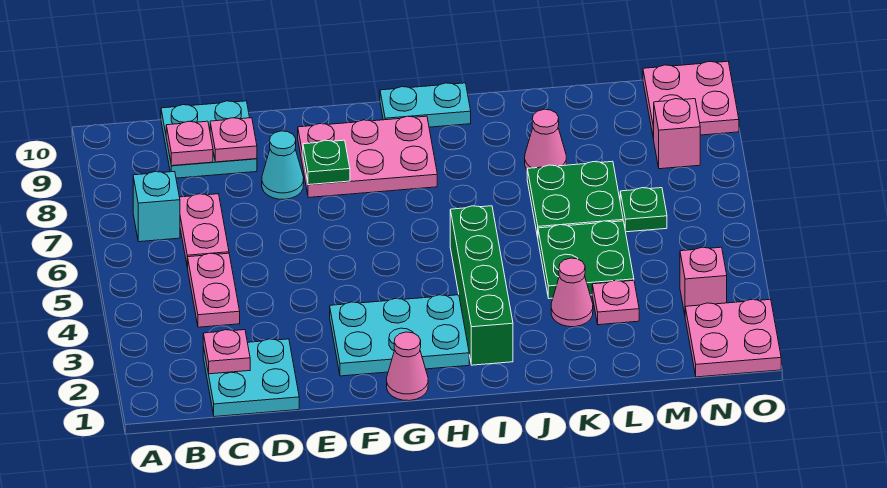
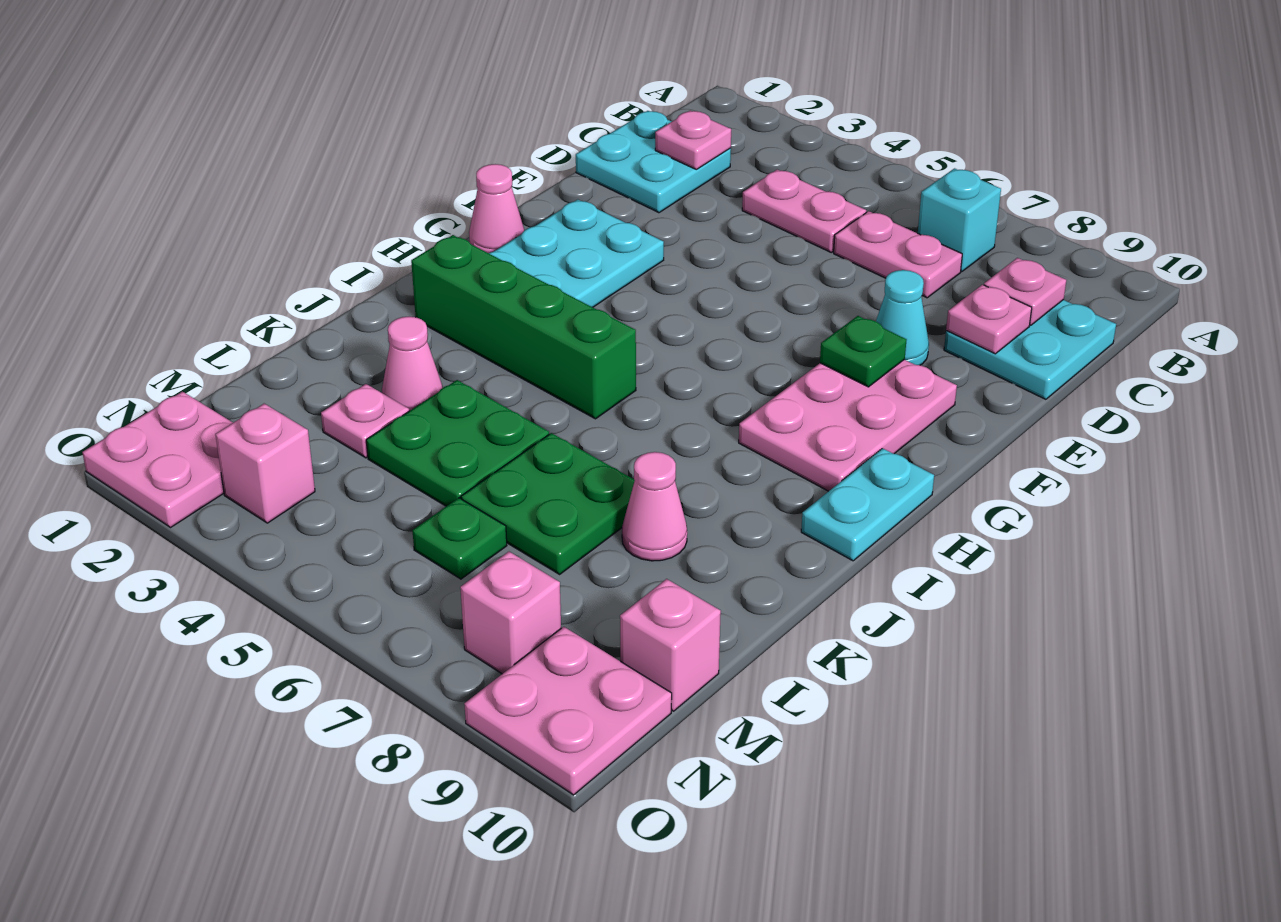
none -> pink 1x1 brick [620,579,721,711]

